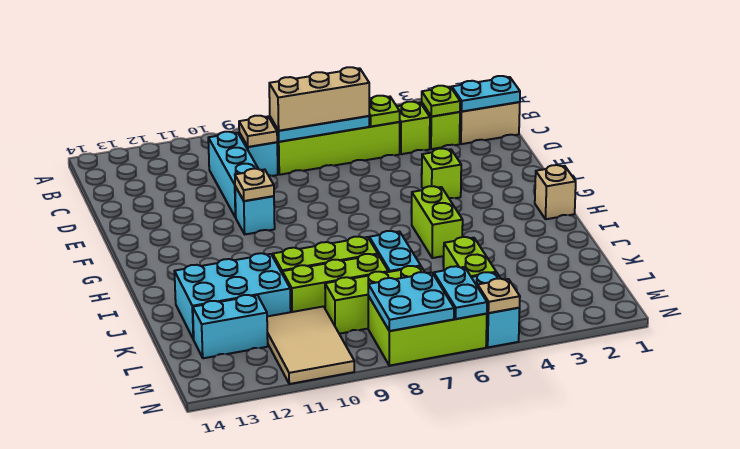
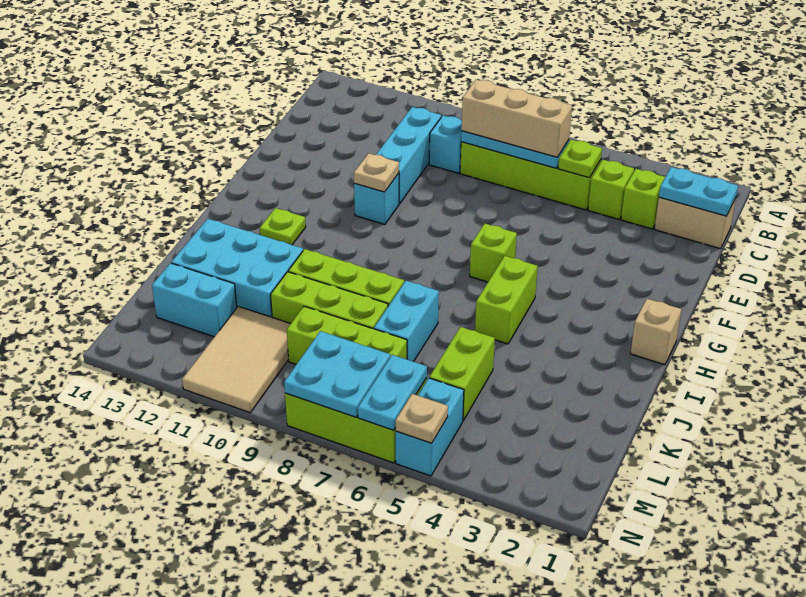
lime 1x1 plate [422,86,460,117] -> lime 1x1 plate moved to [260,208,306,245]
tan 1x1 plate [239,116,277,147] -> none
lime 1x1 brick [422,149,461,198] -> lime 1x1 brick moved to [470,223,517,282]

